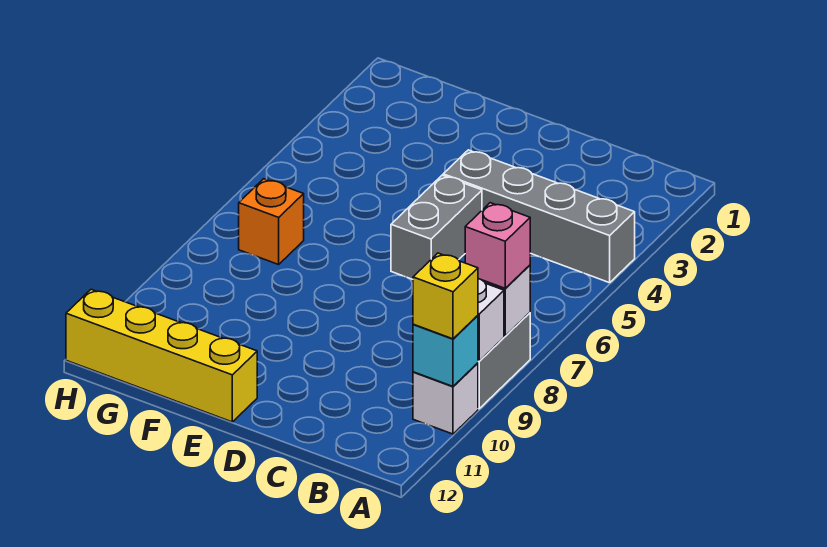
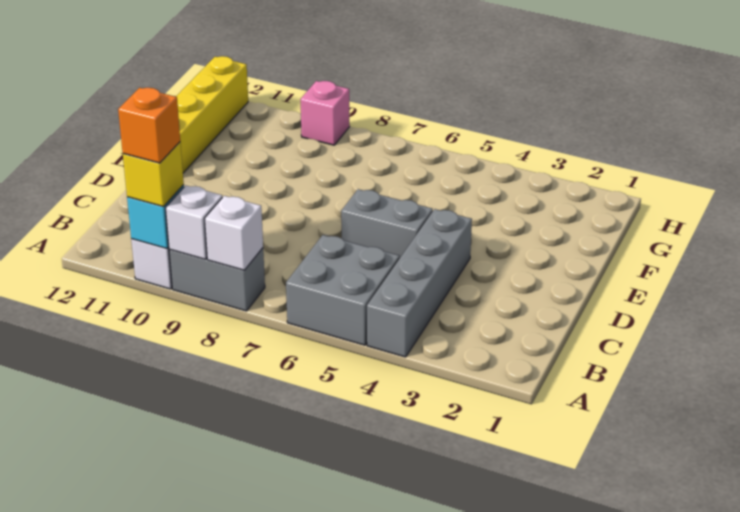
none -> grey 2x2 brick [286,235,400,345]
pink 1x1 brick [465,203,530,288] -> pink 1x1 brick moved to [300,81,350,145]
orange 1x1 brick [239,179,304,264] -> orange 1x1 brick moved to [118,88,180,163]

